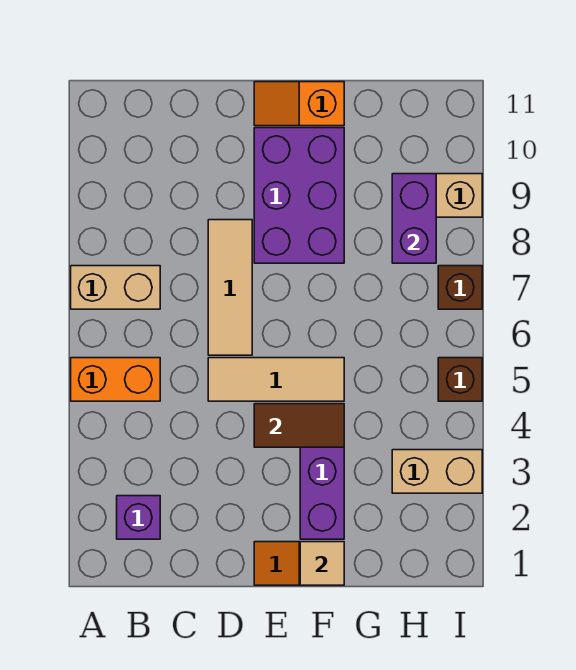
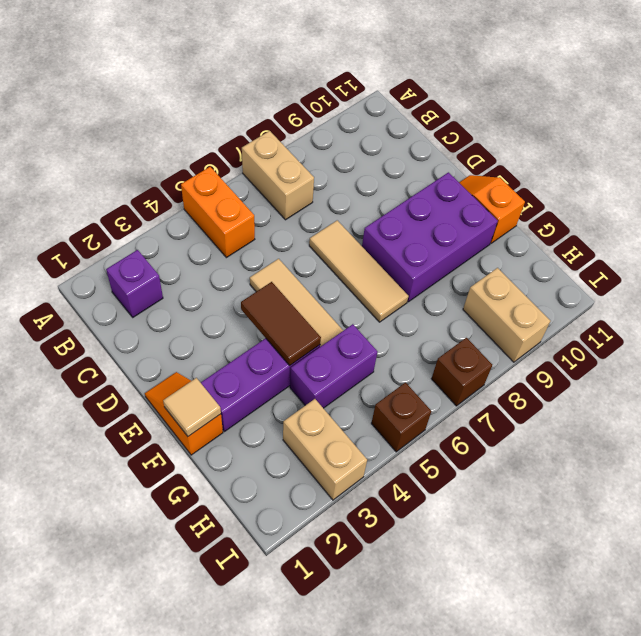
tan 1x3 tile [208,220,252,355] -> tan 1x3 tile turned to [309,220,409,322]
purple 1x2 brick [392,174,436,263] -> purple 1x2 brick moved to [290,324,377,408]

